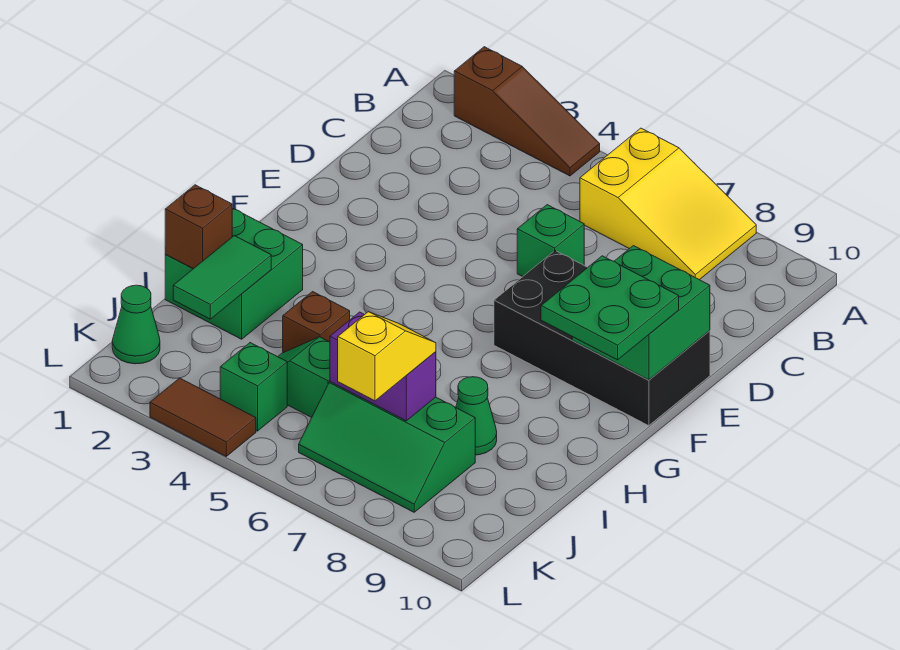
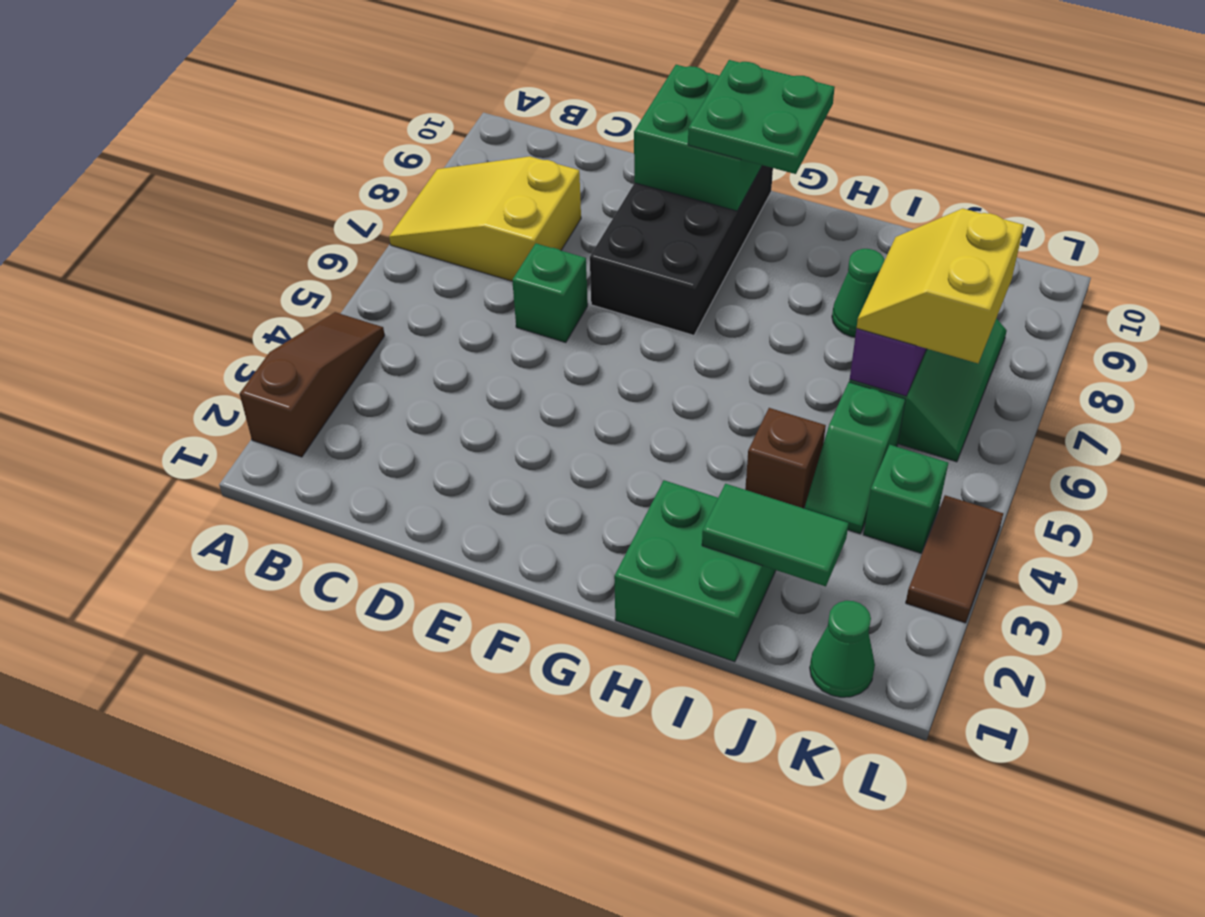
yellow 2x3 slope [580,128,756,280] -> yellow 2x3 slope turned to [389,156,581,281]
brown 1x1 brick [165,185,232,269] -> none
yellow 1x2 slope [338,312,436,401] -> yellow 2x2 slope [857,209,1024,363]

